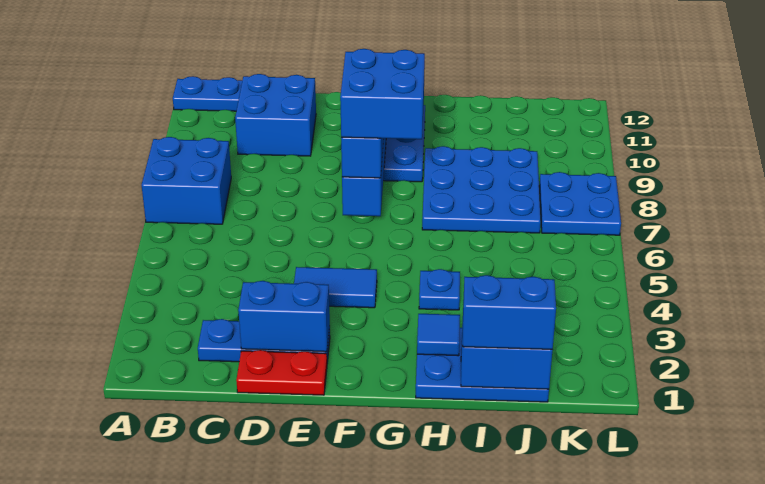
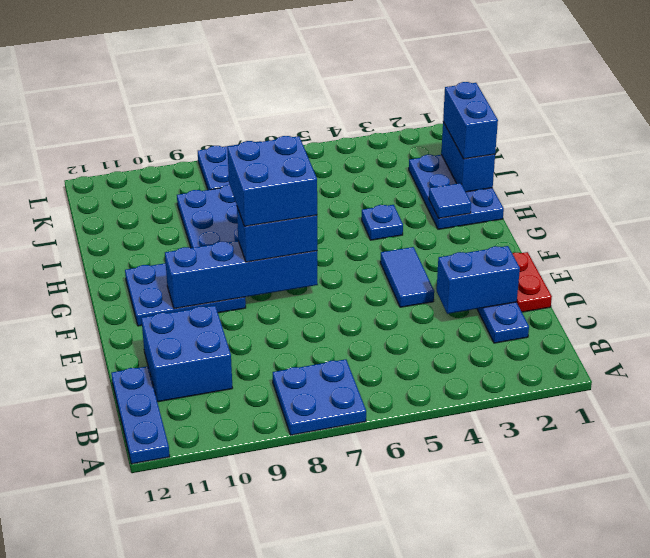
blue 2x2 brick [142,137,231,224] -> blue 2x2 plate [273,359,366,435]
blue 1x2 brick [238,281,330,352] -> blue 1x2 brick turned to [437,246,520,314]

